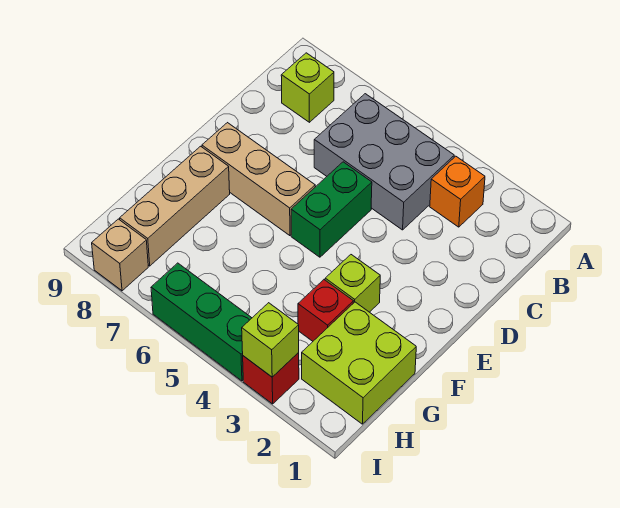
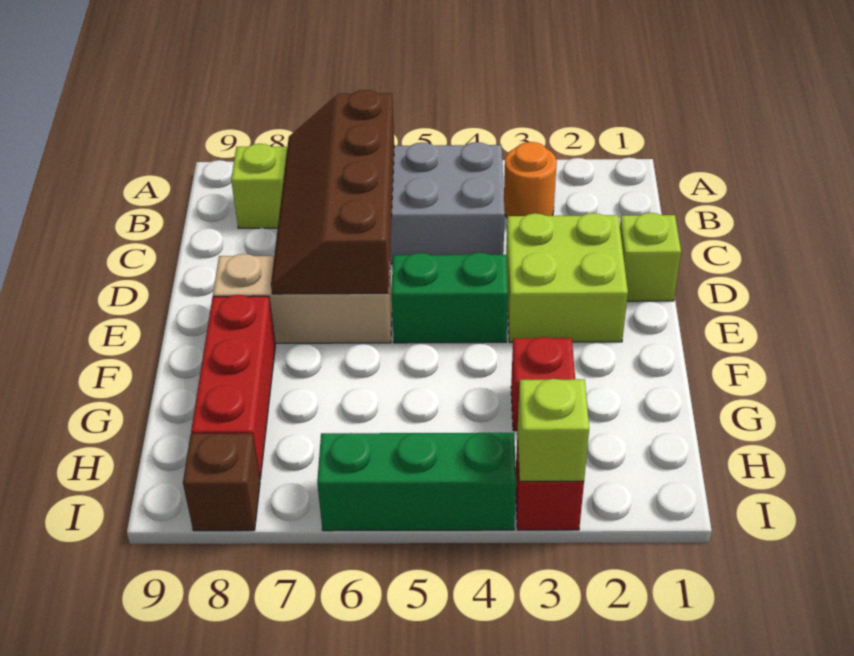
orange 1x1 brick [430,156,485,227] -> orange 1x1 round brick [504,142,557,217]
none -> brown 2x4 slope [271,90,394,294]
green 1x2 brick [291,162,372,257] -> green 1x2 brick turned to [391,253,508,343]
lime 1x1 brick [325,255,380,312] -> lime 1x1 brick moved to [620,213,681,301]
tan 1x3 brick [120,146,230,266] -> red 1x3 brick [191,295,275,479]
lime 2x2 brick [302,302,416,424] -> lime 2x2 brick moved to [506,213,628,342]
tan 1x1 brick [92,219,148,291] -> brown 1x1 brick [183,434,260,531]

